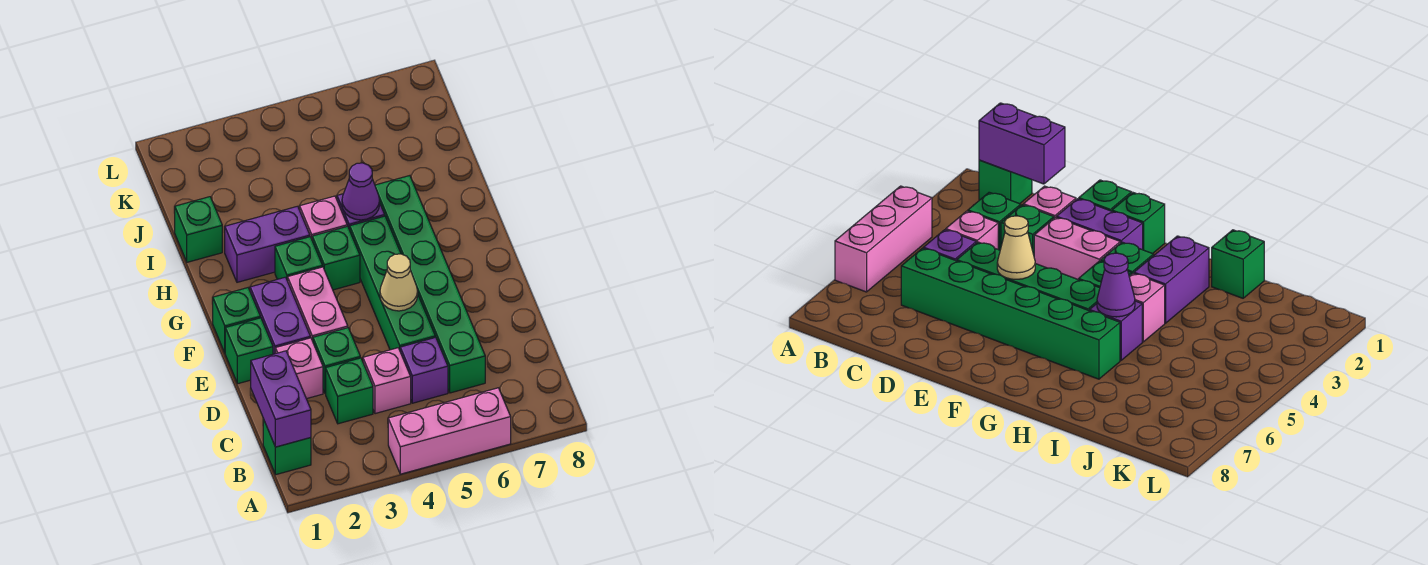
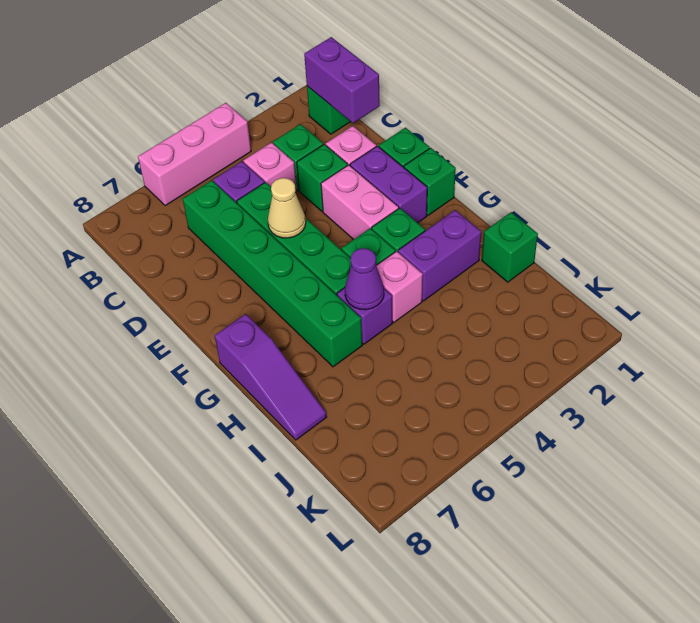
none -> purple 1x3 slope [215,314,327,440]

